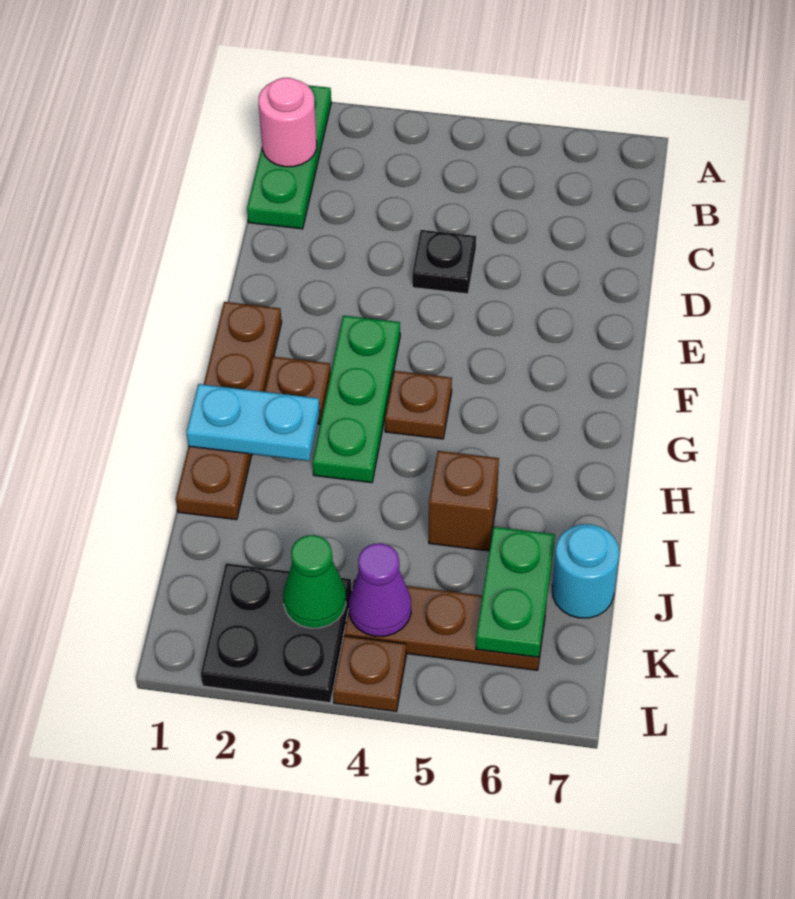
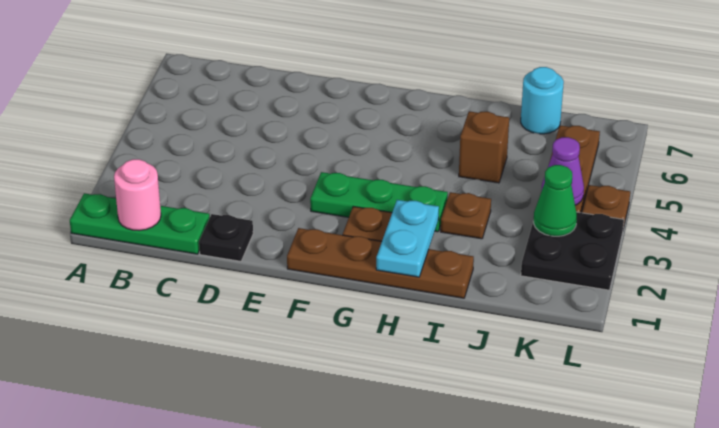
black 1x1 plate [412,230,476,294] -> black 1x1 plate moved to [199,214,253,261]
brown 1x1 plate [385,371,452,439] -> brown 1x1 plate moved to [441,192,491,239]
green 1x2 plate [476,527,555,657] -> none

